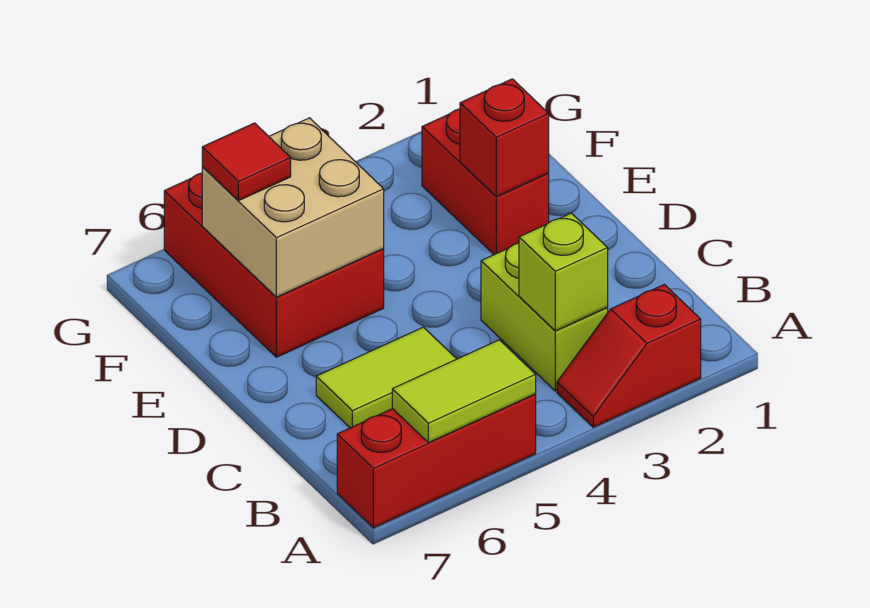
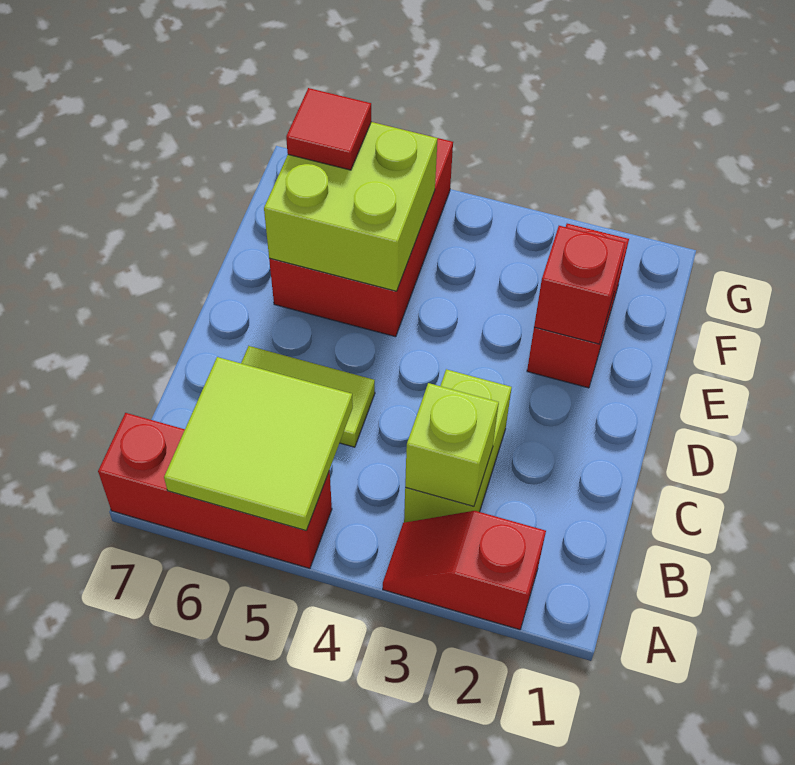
lime 1x2 tile [392,340,536,443] -> lime 2x2 tile [164,357,353,530]
tan 2x2 brick [202,118,384,297] -> lime 2x2 brick [264,122,438,291]

